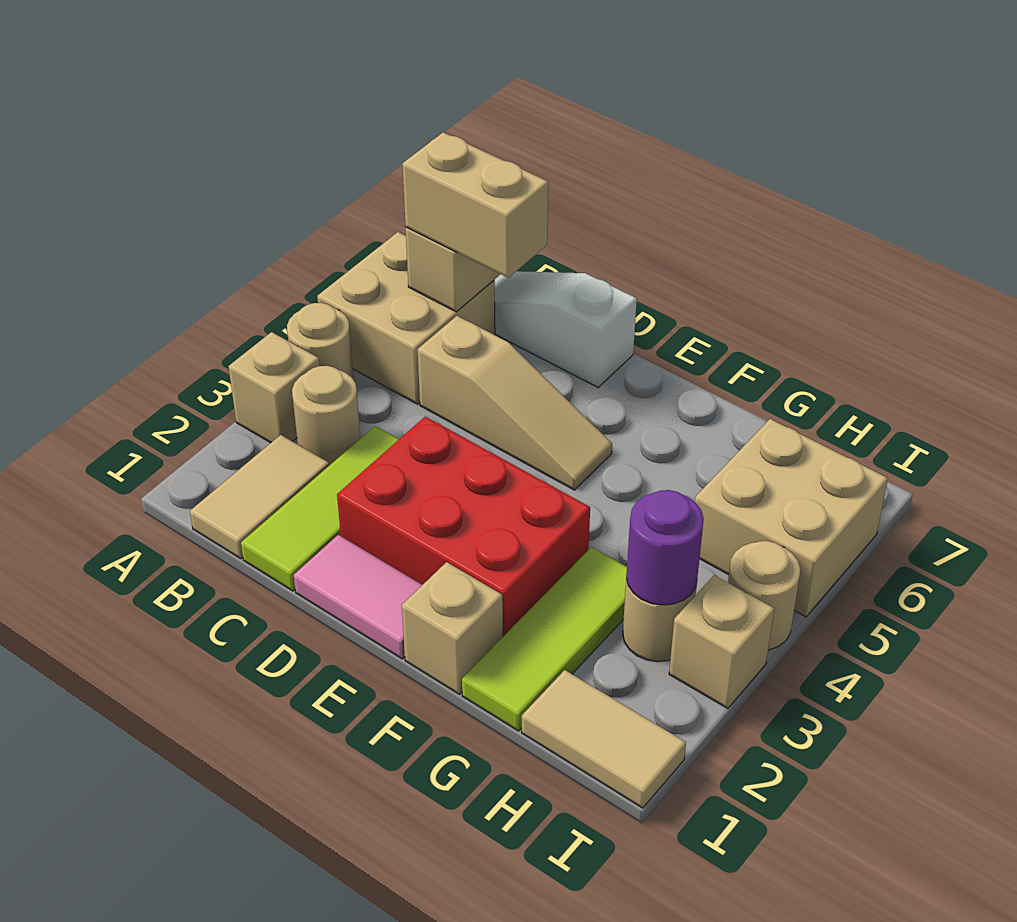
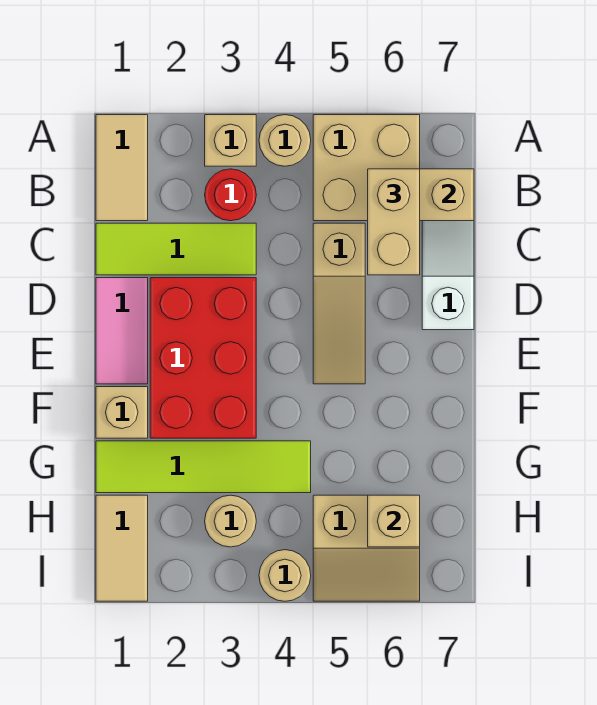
tan 1x2 tile [190,435,329,559] -> tan 1x2 tile turned to [96,115,148,221]
tan 1x1 round brick [292,366,360,465] -> red 1x1 round brick [205,169,256,221]
lime 1x3 tile [462,547,627,731] -> lime 1x4 tile [96,441,311,493]
purple 1x1 round brick [626,490,704,605] -> none
tan 2x2 brick [695,419,888,617] -> tan 2x2 slope [313,495,420,601]
tan 1x1 brick [669,575,774,708] -> tan 1x1 brick moved to [368,495,420,547]

